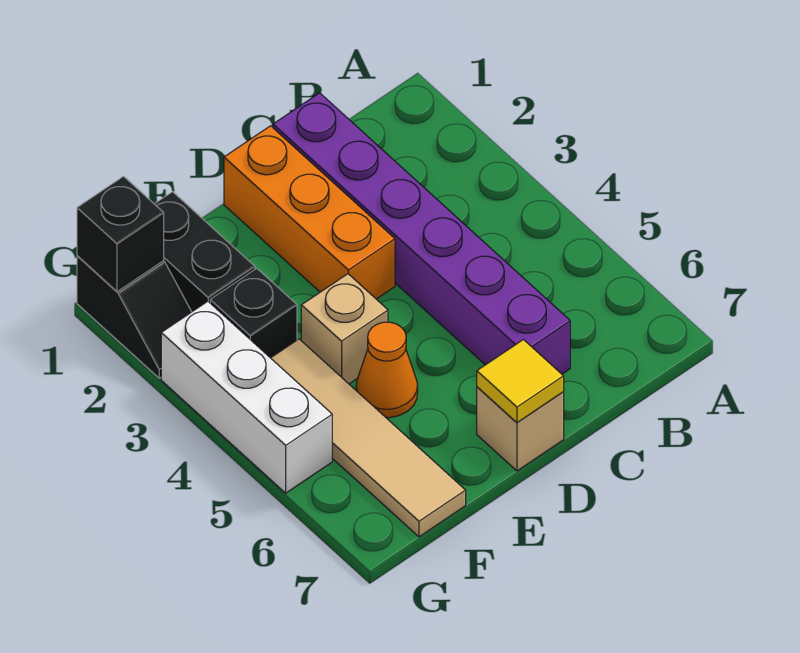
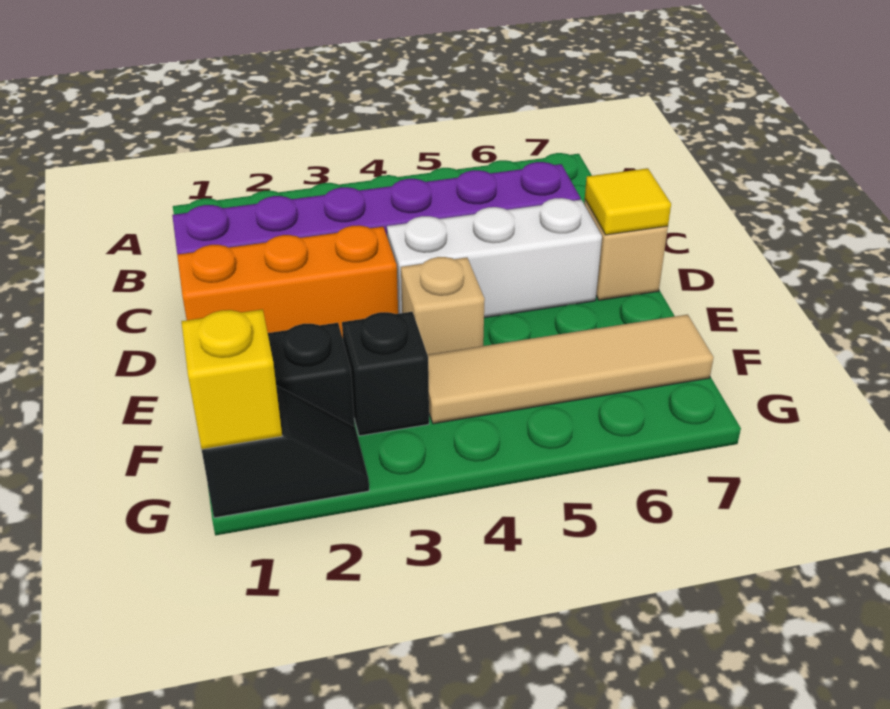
orange 1x1 cone [356,322,418,418] -> none
black 1x1 brick [77,176,164,292] -> yellow 1x1 brick [181,309,282,450]
white 1x3 brick [161,301,332,493] -> white 1x3 brick moved to [387,198,602,318]

